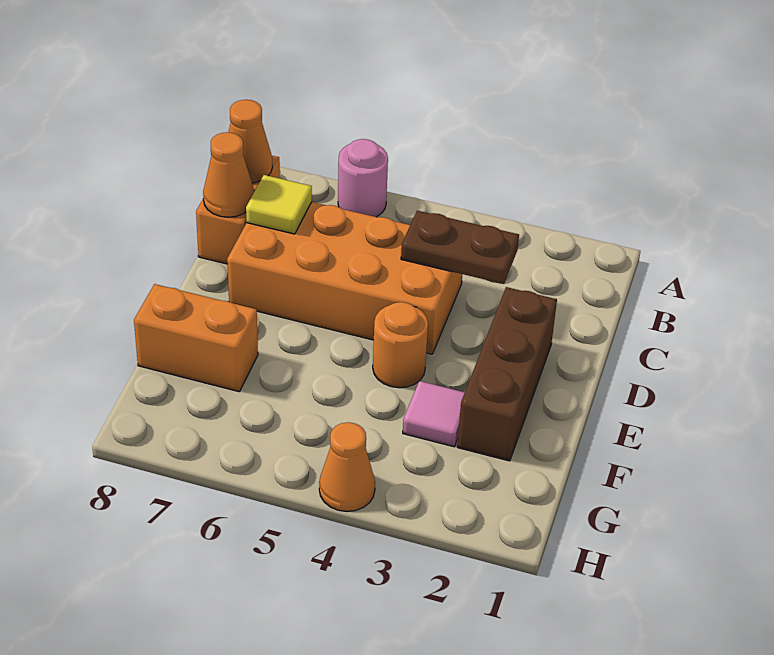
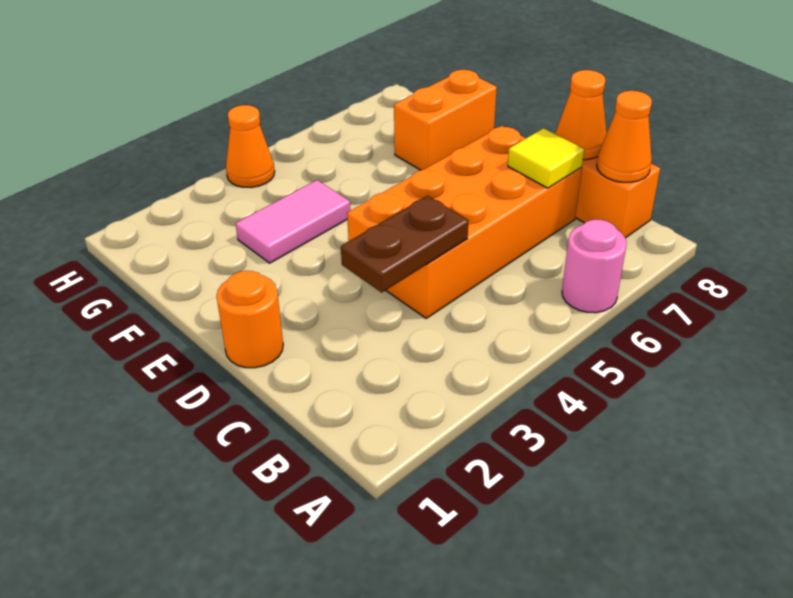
brown 1x3 brick [457,287,557,461] -> none
orange 1x1 round brick [373,302,428,388] -> orange 1x1 round brick moved to [216,271,283,368]
pink 1x1 tile [403,381,465,447] -> pink 1x2 tile [236,180,350,263]

